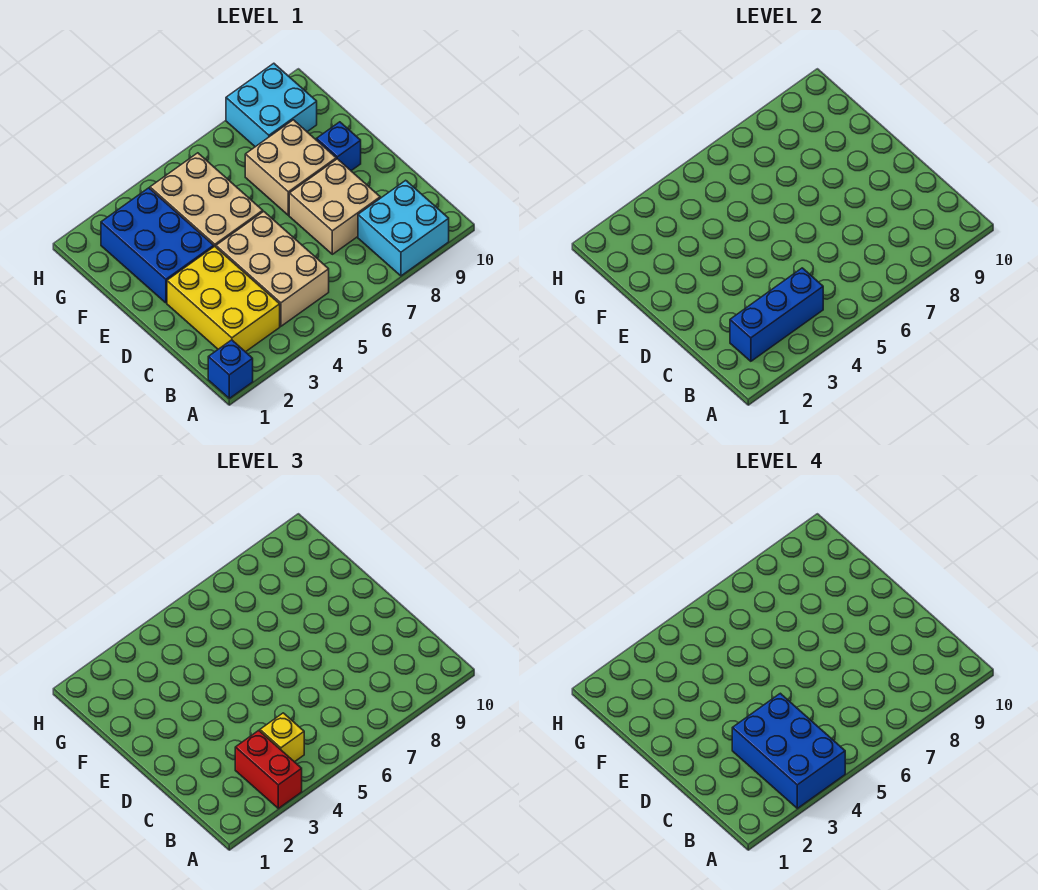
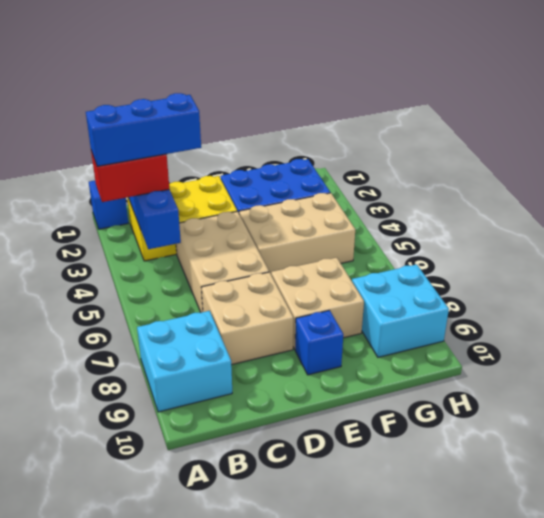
blue 2x3 brick [732,693,845,808] -> blue 1x3 brick [86,93,201,166]
tan 2x3 brick [216,211,329,326] -> tan 2x3 brick turned to [176,211,269,313]
yellow 1x1 brick [260,713,304,762] -> none

